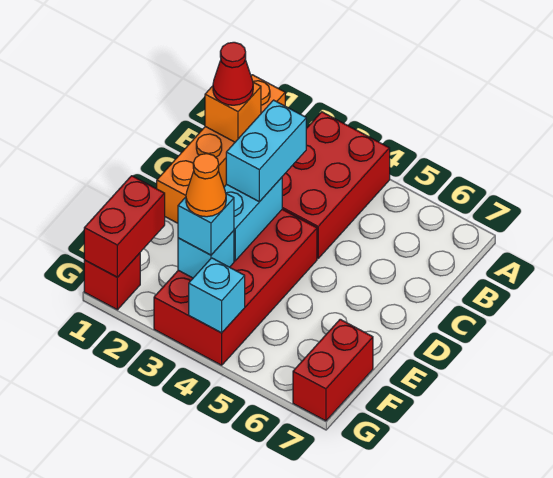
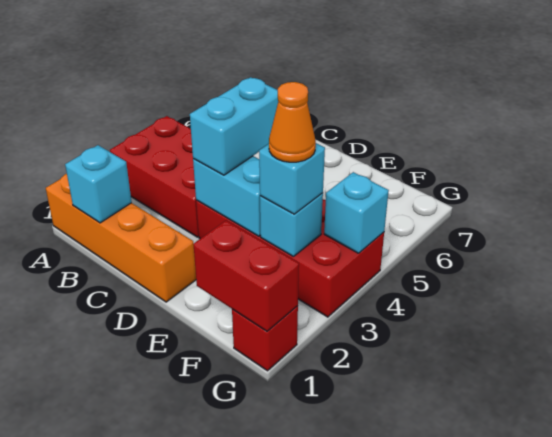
orange 1x1 brick [205,82,261,142] -> cyan 1x1 brick [65,145,132,223]
red 1x1 cone [213,42,253,105] -> none
cyan 1x2 brick [226,100,306,202] -> cyan 1x2 brick turned to [190,77,278,175]
red 1x2 brick [293,319,373,421] -> none

